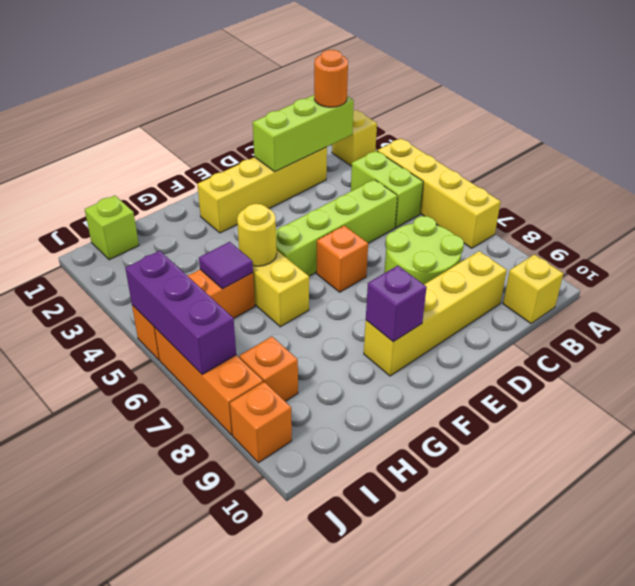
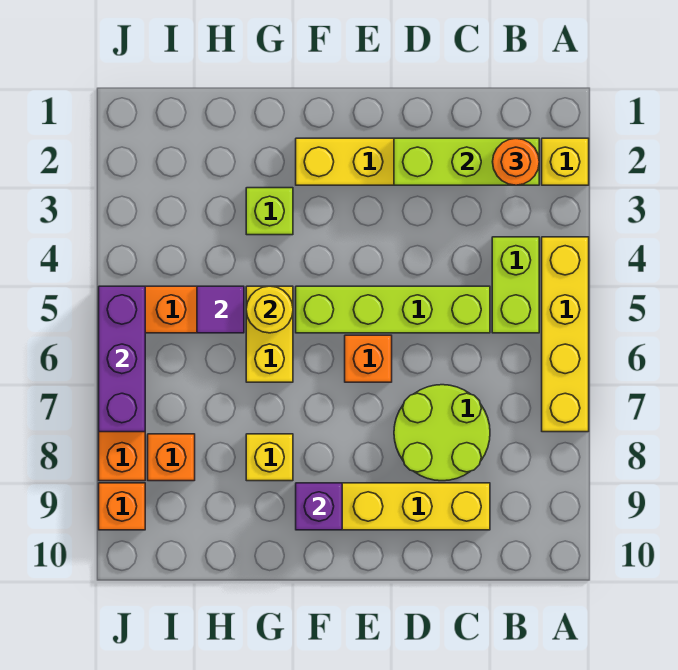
yellow 1x1 brick [503,254,563,323] -> yellow 1x1 brick moved to [246,434,293,481]
lime 1x1 brick [85,195,139,260] -> lime 1x1 brick moved to [246,188,293,235]

